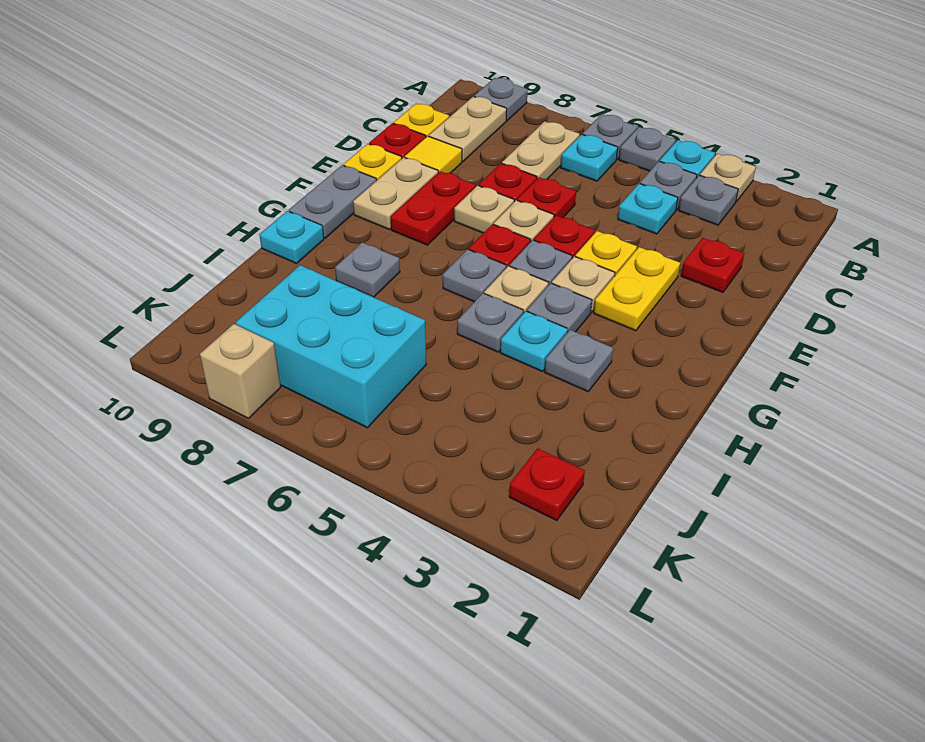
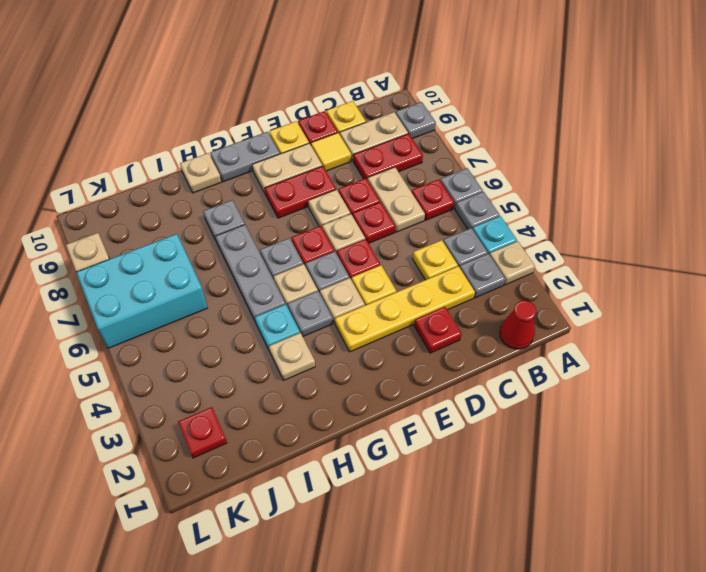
none -> red 1x1 cone [500,300,536,349]
cyan 1x1 plate [561,134,618,181] -> red 1x1 plate [412,179,454,220]
tan 1x2 plate [502,121,580,179] -> tan 1x2 plate turned to [368,167,425,232]
none -> red 1x2 plate [353,134,423,180]
cyan 1x1 plate [618,184,678,234] -> yellow 1x1 plate [413,240,458,280]
yellow 1x2 plate [594,247,680,331] -> yellow 1x4 plate [335,266,475,352]
grey 1x1 plate [545,330,613,392] -> tan 1x1 plate [269,333,315,380]
grey 1x1 plate [457,293,524,352] -> grey 1x3 plate [215,225,285,321]
cyan 1x1 plate [260,211,324,264] -> tan 1x1 plate [180,153,221,193]
cyan 2x3 brick [236,265,426,428] -> cyan 2x3 brick turned to [76,234,207,348]

